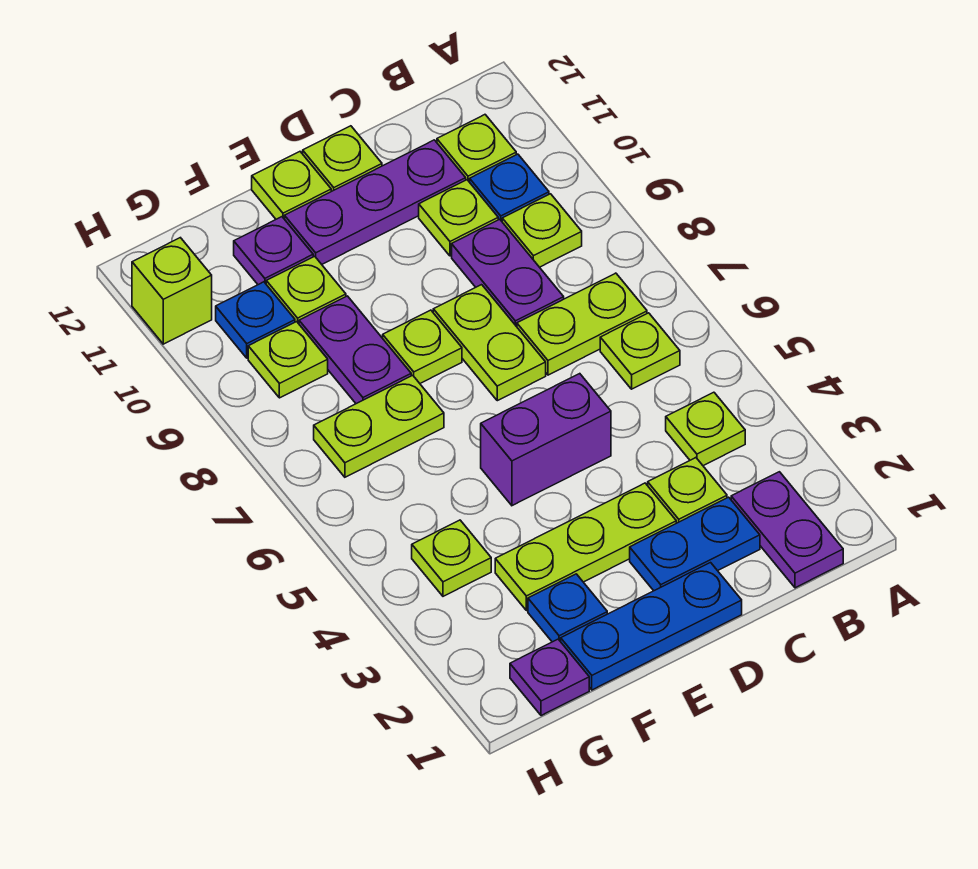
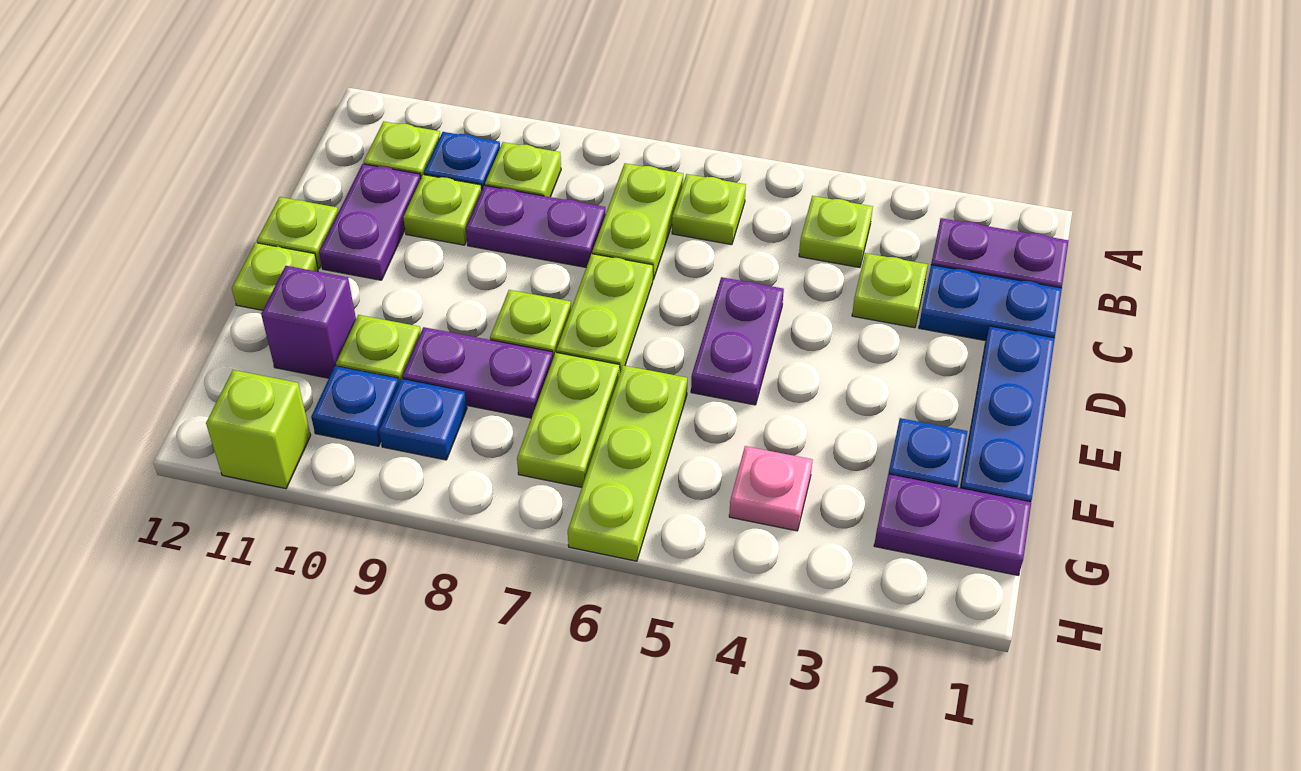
blue 1x2 plate [630,497,760,591] -> blue 1x2 plate turned to [919,265,1062,341]
purple 1x3 plate [285,140,466,264] -> purple 1x2 plate [319,164,421,280]
lime 1x3 plate [495,483,676,611] -> lime 1x3 plate moved to [568,365,687,561]
purple 1x2 brick [481,374,611,506] -> purple 1x2 plate [691,277,784,405]
lime 1x2 plate [433,285,546,401] -> lime 1x2 plate turned to [556,254,653,372]
purple 1x1 plate [234,217,313,285] -> purple 1x1 brick [261,266,356,378]
purple 1x1 plate [510,639,589,716] -> purple 1x2 plate [874,474,1031,576]
lime 1x1 plate [412,520,491,596] -> pink 1x1 plate [729,446,812,531]
lime 1x1 plate [248,322,328,398] -> blue 1x1 plate [379,379,467,460]

